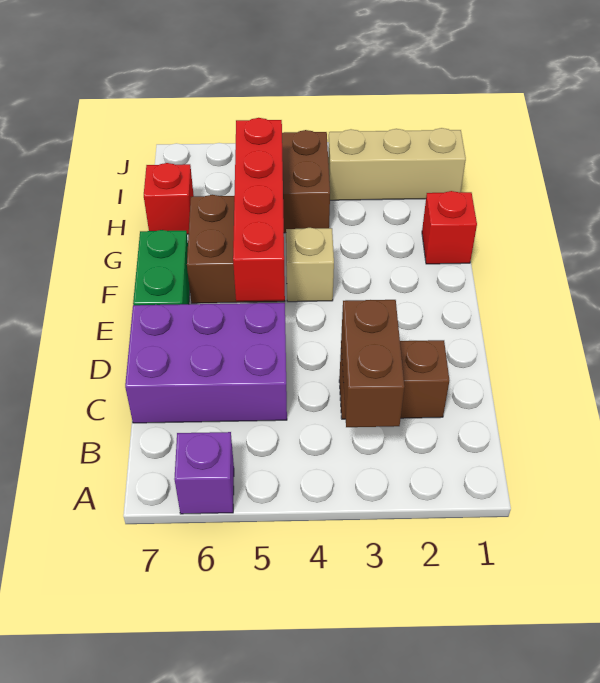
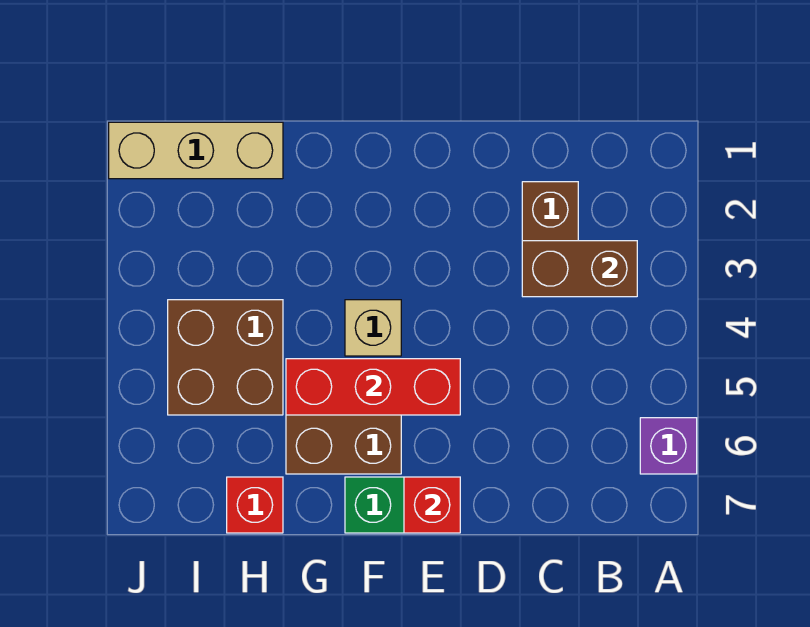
purple 2x3 brick [125,303,287,423] -> none
red 1x4 brick [233,118,285,301] -> red 1x3 brick [286,359,460,415]
red 1x1 brick [422,191,477,264] -> red 1x1 brick moved to [404,477,460,533]
tan 1x3 brick [328,128,466,200] -> tan 1x3 brick turned to [109,122,283,179]

